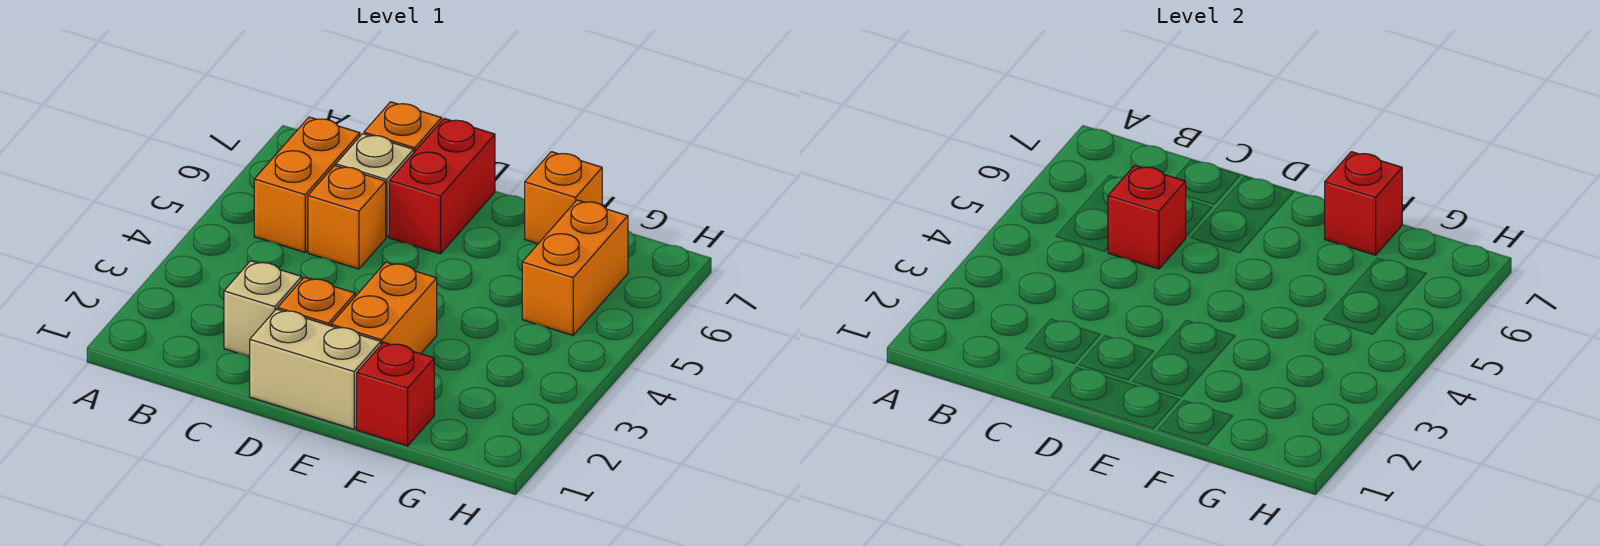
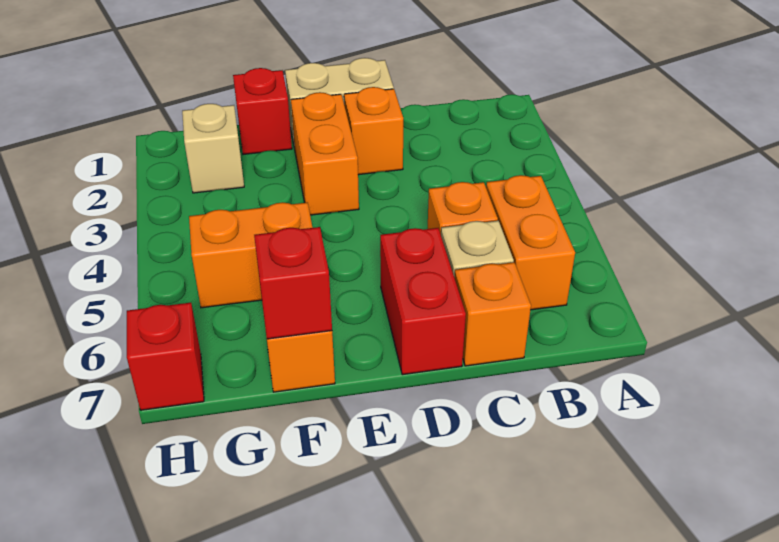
tan 1x1 brick [224,261,302,357] -> tan 1x1 brick moved to [182,104,244,193]
red 1x1 brick [1108,165,1186,269] -> red 1x1 brick moved to [127,303,204,410]
orange 1x2 brick [522,200,628,335] -> orange 1x2 brick turned to [189,202,313,308]

